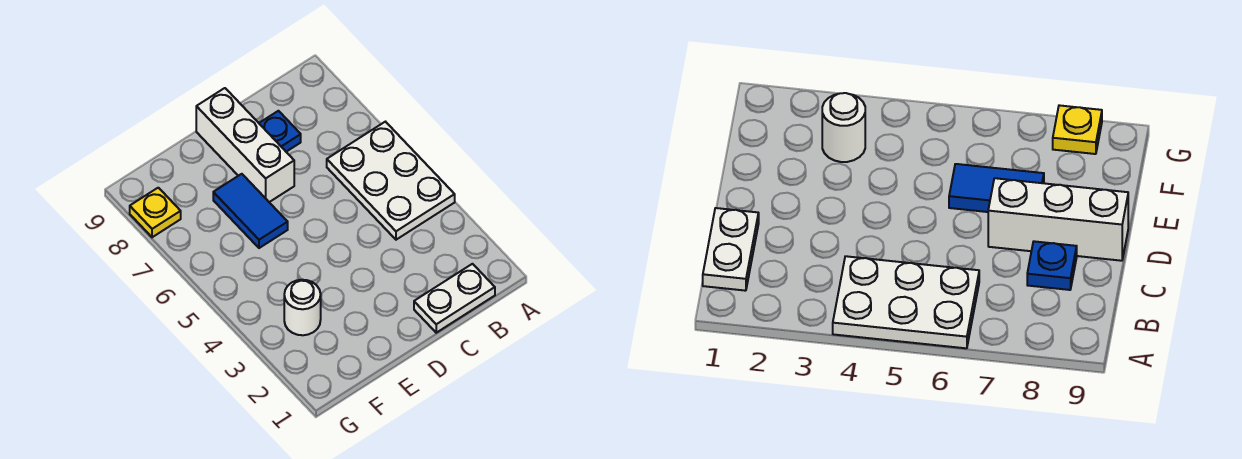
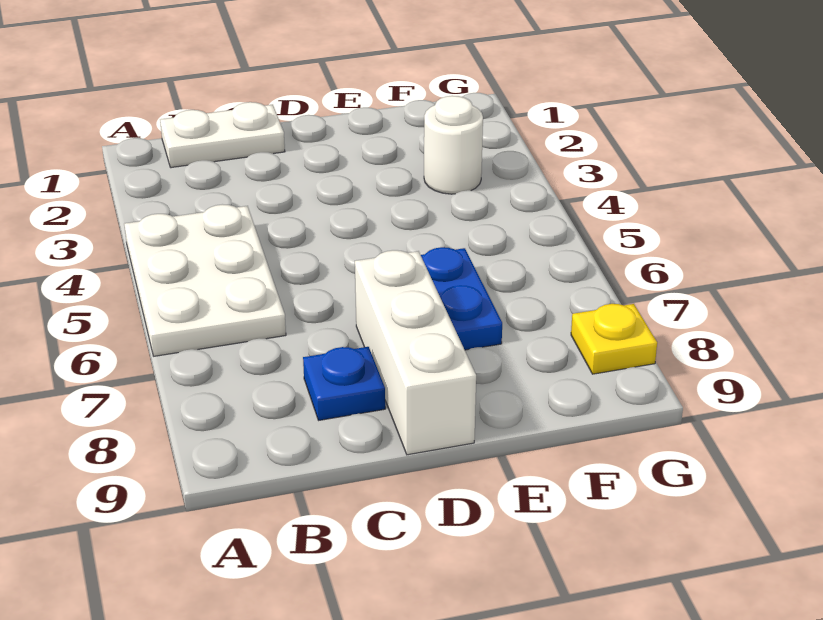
blue 1x2 tile [213,174,288,248] -> blue 1x2 plate [421,247,502,350]

